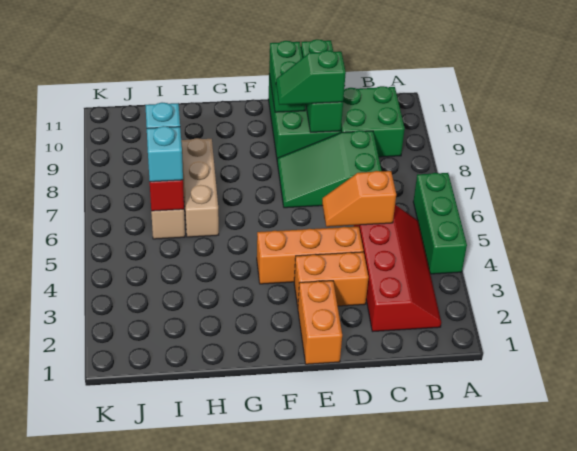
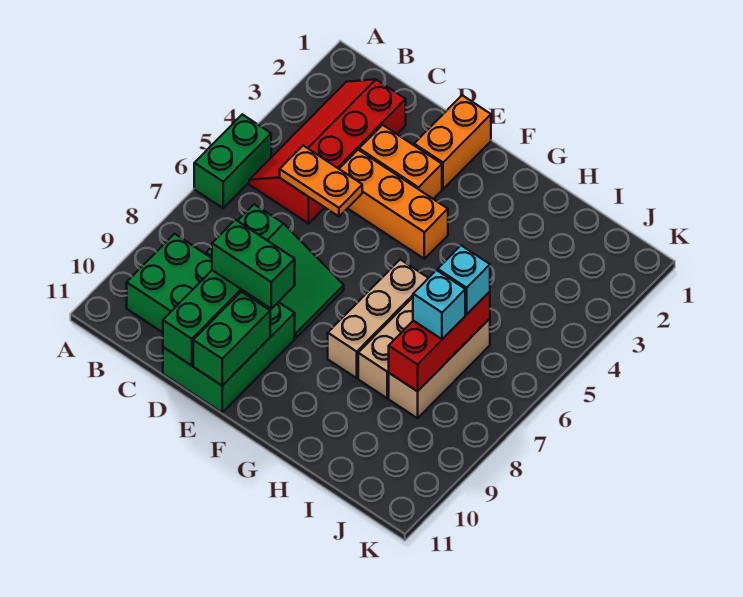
green 1x3 brick [413,173,467,274] -> green 1x2 brick [194,114,271,208]
orange 1x2 slope [322,171,396,227] -> orange 1x2 plate [280,146,362,216]
green 1x2 slope [276,50,346,105] -> green 1x2 brick [212,220,295,309]
none -> tan 1x3 brick [328,259,428,378]

